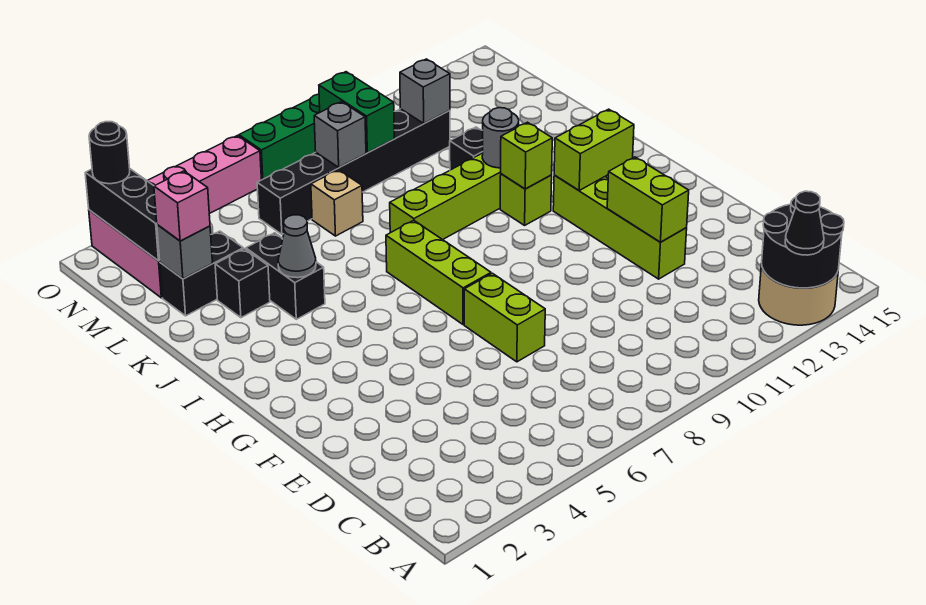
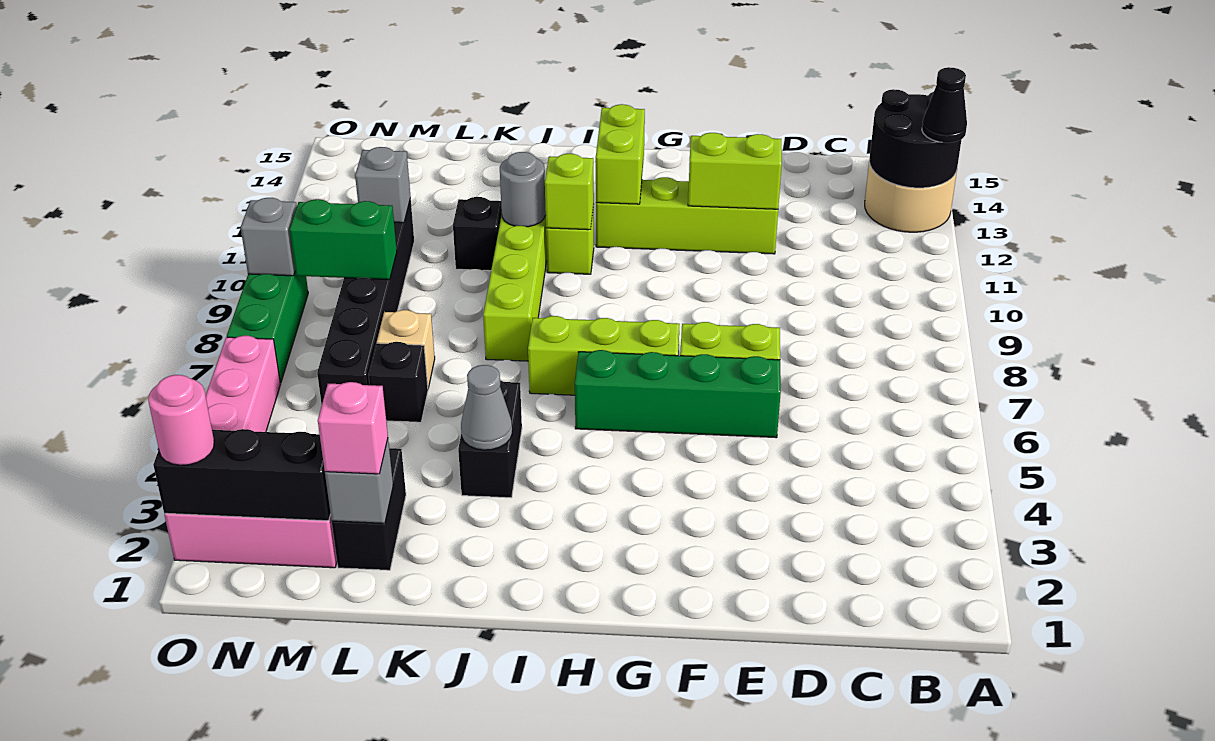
none -> green 1x4 brick [575,350,781,438]
black 1x2 brick [246,233,325,319] -> black 1x2 brick turned to [458,380,522,498]
black 1x1 brick [215,249,270,318] -> black 1x1 brick moved to [368,342,428,422]
grey 1x1 brick [314,102,366,167] -> grey 1x1 brick moved to [241,198,297,276]
black 1x1 round brick [89,122,130,184] -> pink 1x1 round brick [148,375,214,465]

